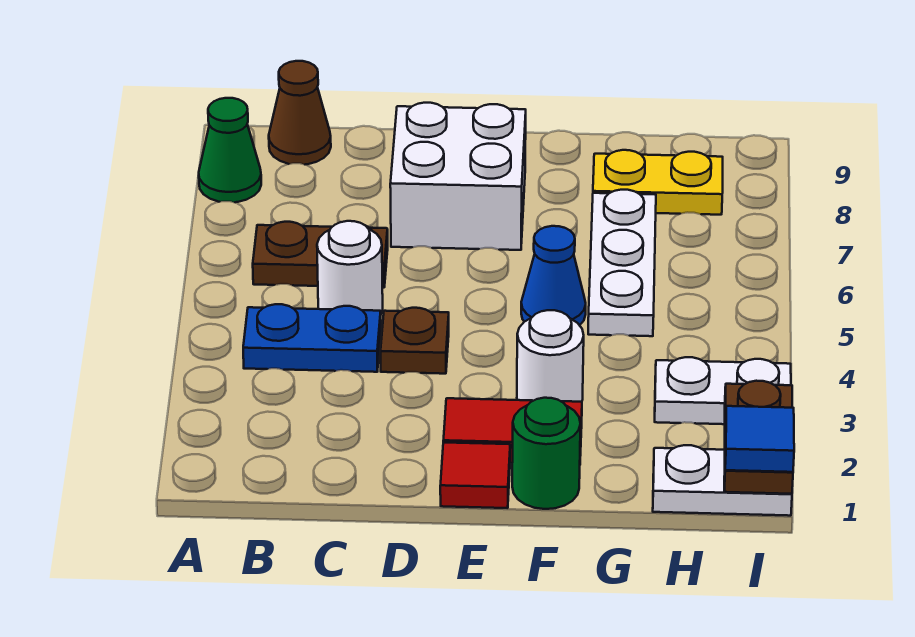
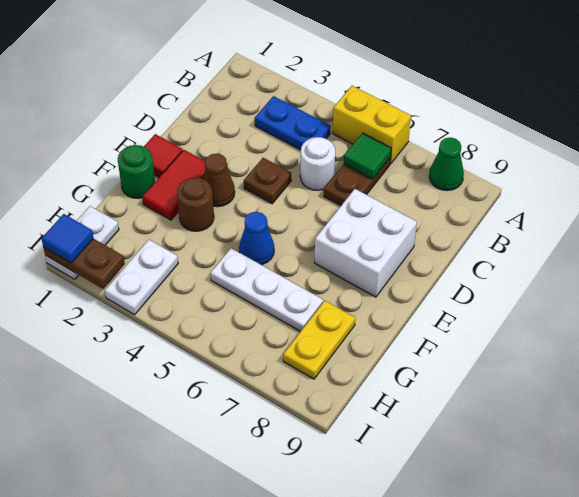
none -> yellow 1x2 brick [333,86,411,164]
blue 1x2 plate [243,304,381,372] -> blue 1x2 plate turned to [255,96,331,150]
none -> green 1x1 tile [344,133,391,179]
brown 1x1 cone [269,61,331,165] -> brown 1x1 cone moved to [203,154,235,207]
white 1x1 round brick [517,310,584,402] -> brown 1x1 round brick [177,178,214,231]

